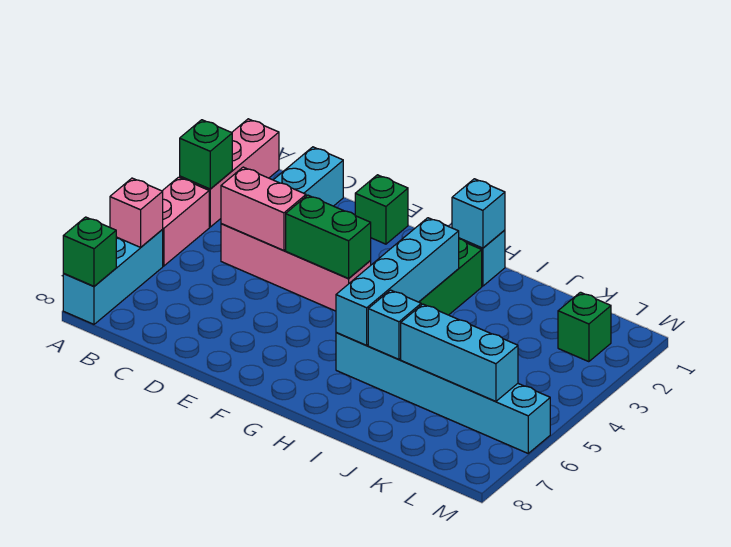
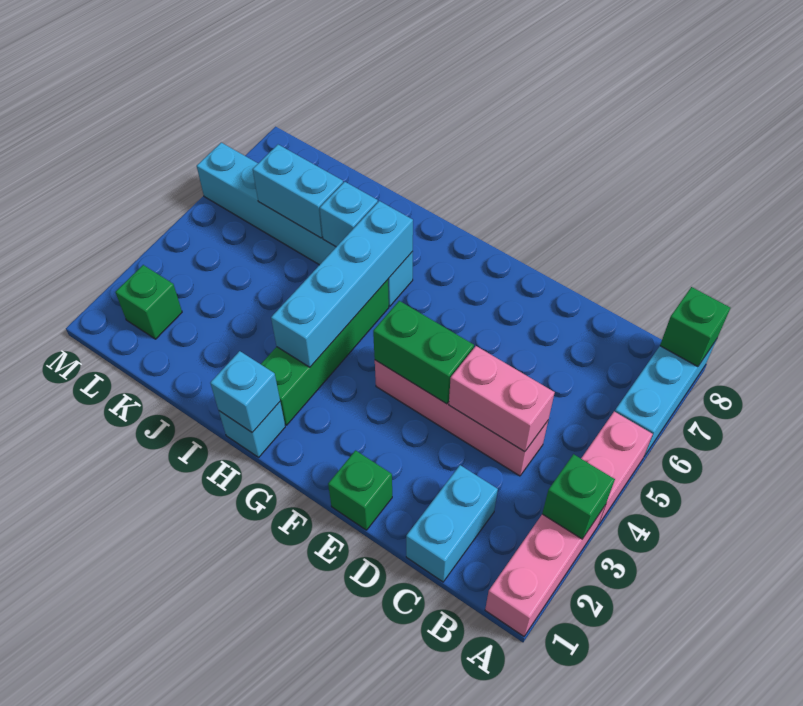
pink 1x1 brick [110,178,163,247] -> none
cyan 1x3 brick [401,304,518,402] -> cyan 1x2 brick [253,145,343,238]

